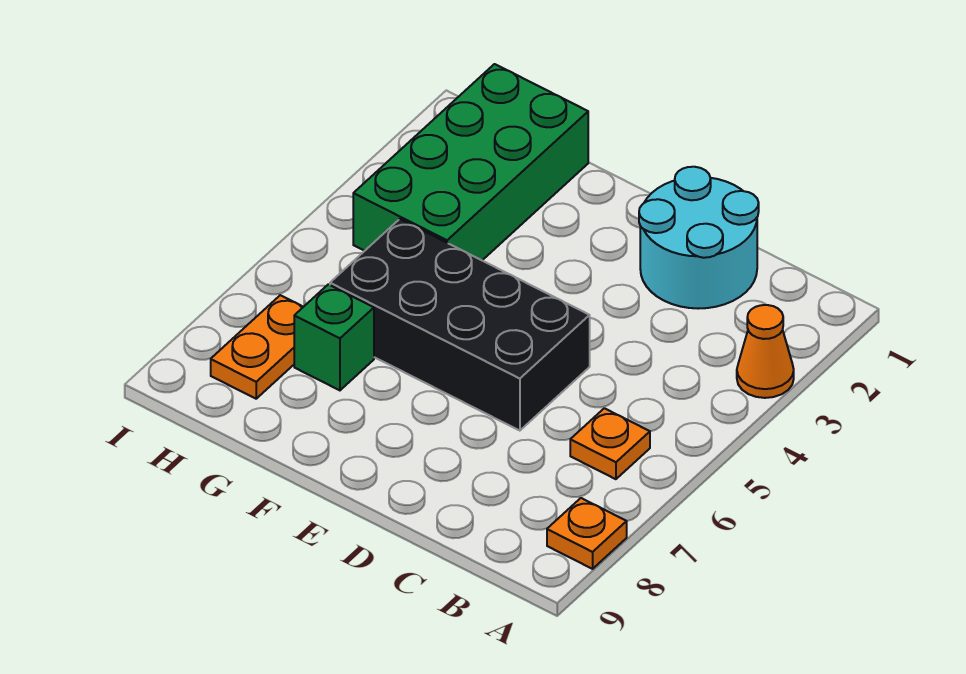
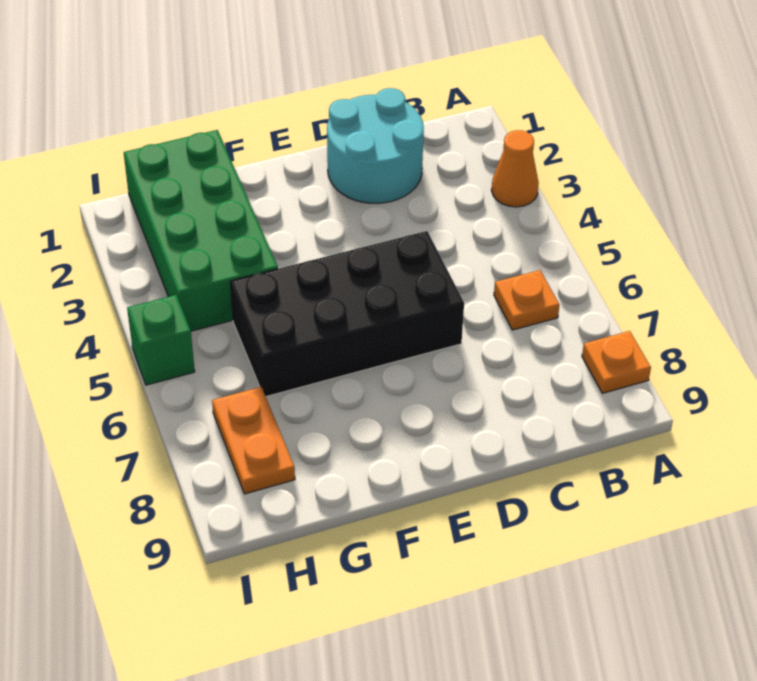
green 1x1 brick [294,284,374,390] -> green 1x1 brick moved to [127,295,195,385]

